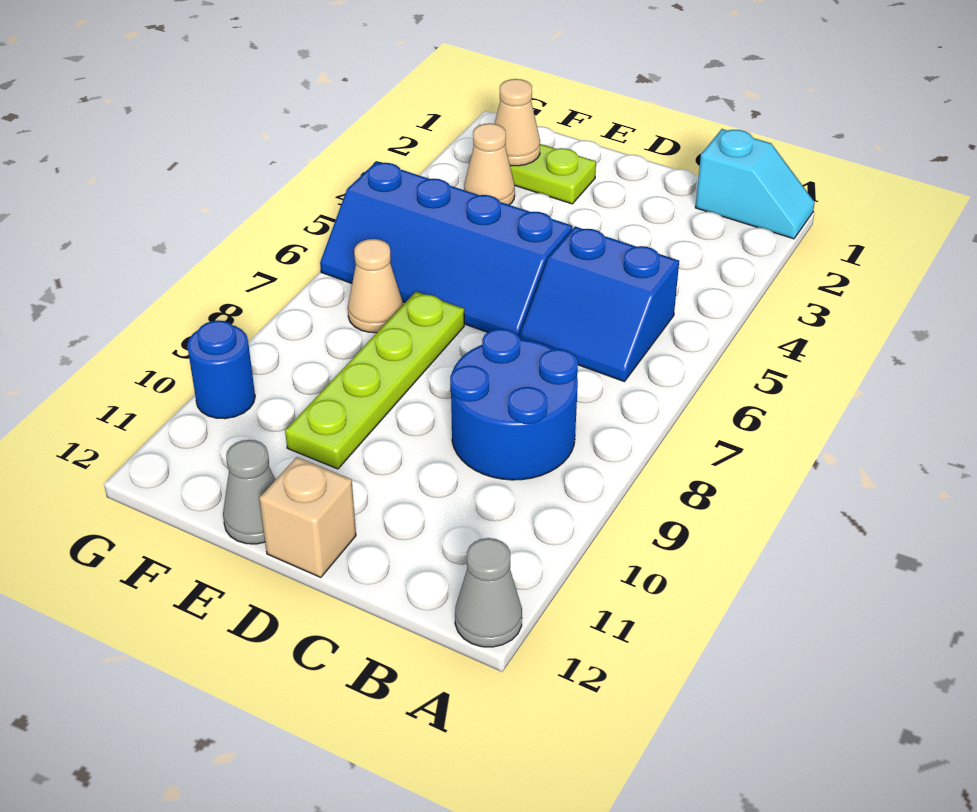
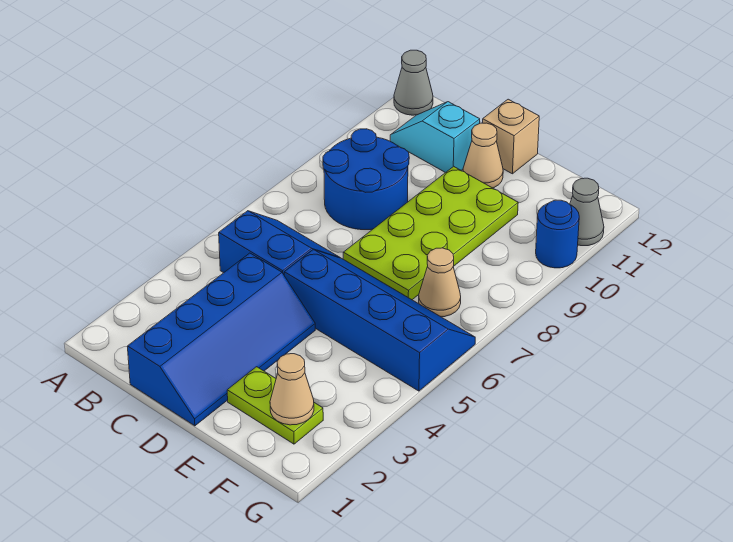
cyan 1x2 slope [695,129,815,239] -> cyan 1x2 slope moved to [390,102,480,173]
none -> blue 2x4 slope [127,253,315,426]
lime 1x4 plate [285,292,464,469] -> lime 2x4 plate [343,166,518,300]
grey 1x1 cone [223,440,275,544] -> grey 1x1 cone moved to [570,178,604,246]
tan 1x1 cone [464,123,515,205] -> tan 1x1 cone moved to [463,123,503,188]

